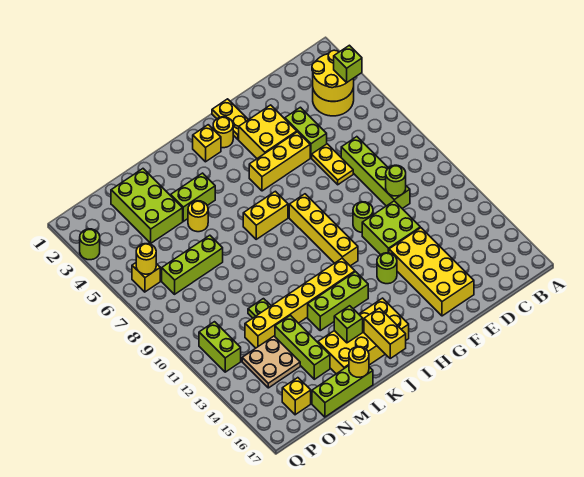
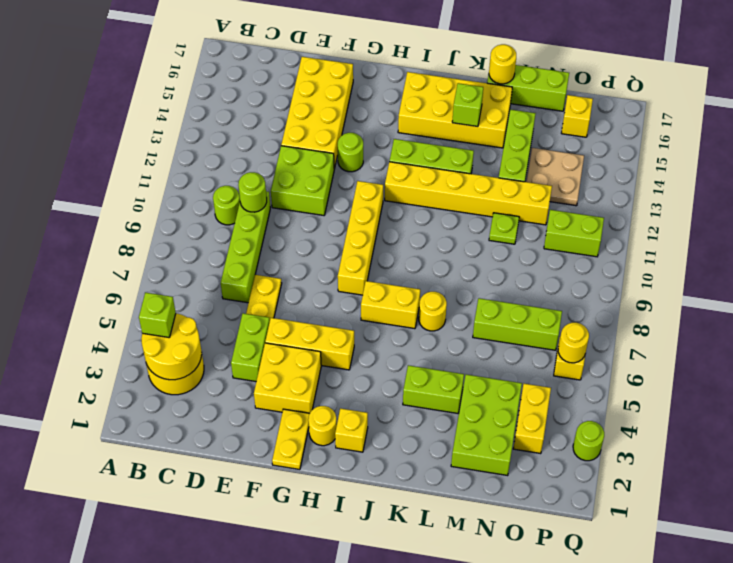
lime 1x1 round brick [353,202,373,232] -> lime 1x1 round brick moved to [213,186,240,225]
yellow 1x2 brick [364,308,406,358] -> yellow 1x2 brick moved to [513,384,551,454]
yellow 1x1 round brick [188,201,208,232] -> yellow 1x1 round brick moved to [419,292,447,331]
lime 1x2 brick [199,322,241,372] -> lime 1x2 brick turned to [544,210,604,257]

